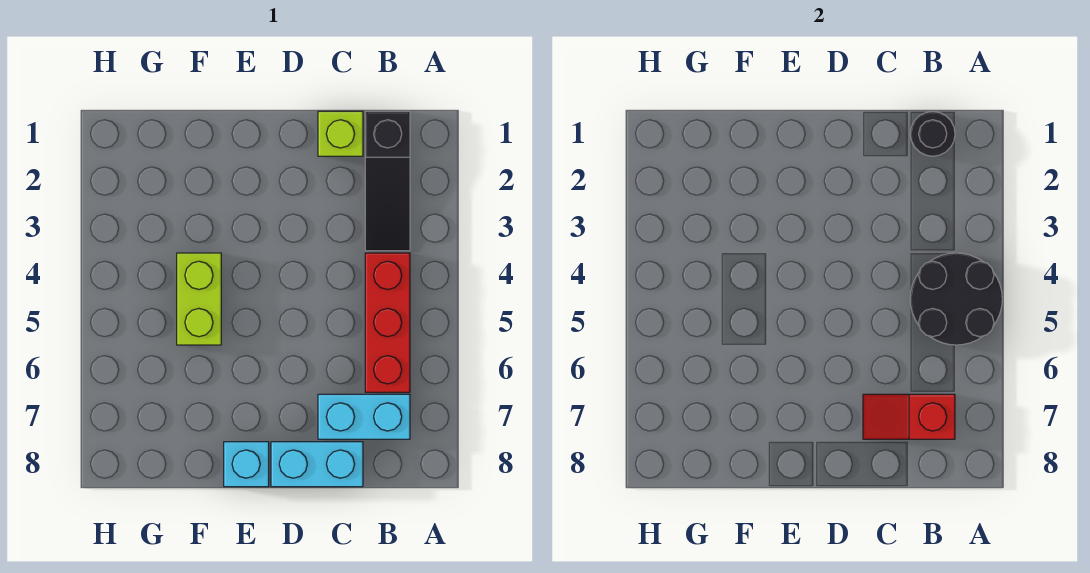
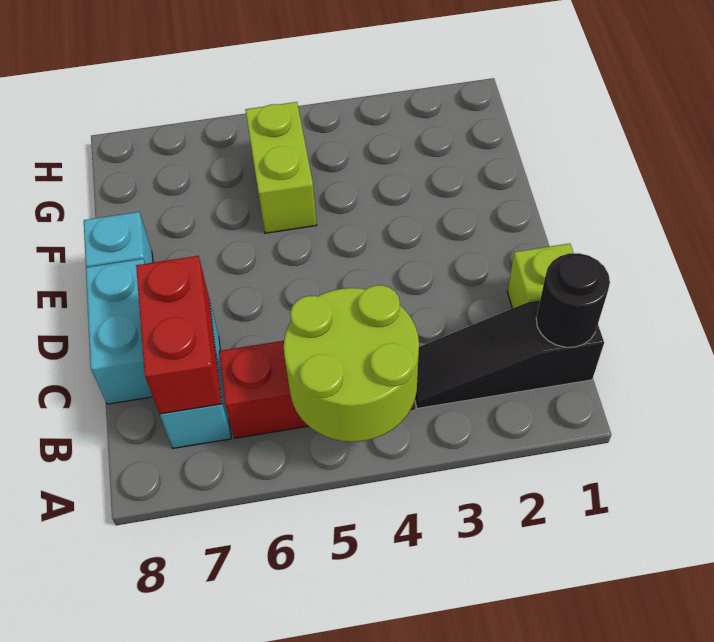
black 2x2 round brick [910,253,1002,345] -> lime 2x2 round brick [284,285,419,442]
red 1x2 slope [863,394,955,439] -> red 1x2 brick [136,256,222,414]
lime 1x2 brick [177,253,221,345] -> lime 1x2 brick turned to [245,102,317,233]

